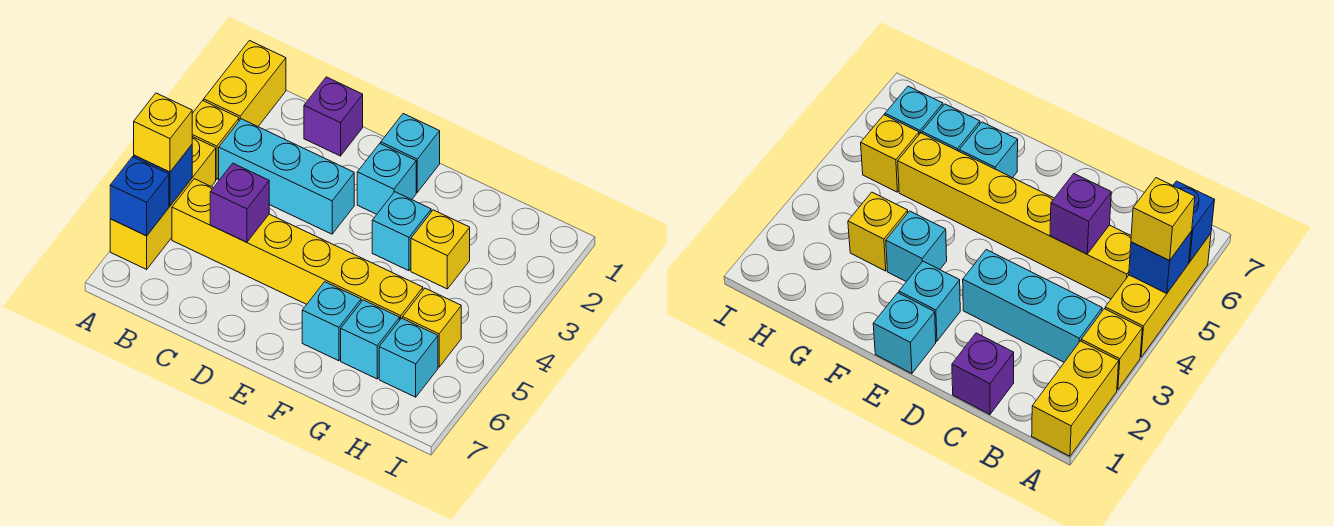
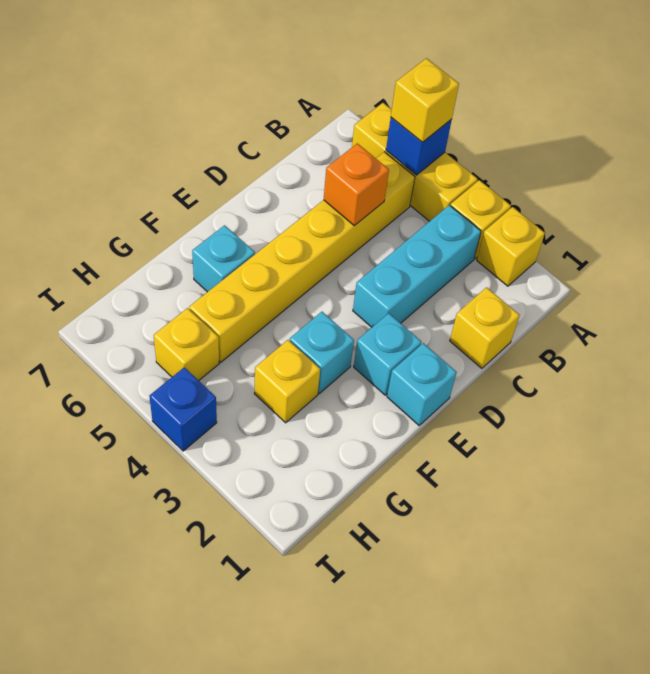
yellow 1x2 brick [204,41,286,126] -> yellow 1x1 brick [477,207,545,286]
blue 1x1 brick [110,157,169,236] -> blue 1x1 brick moved to [149,367,217,451]
purple 1x1 brick [304,77,363,156] -> yellow 1x1 brick [450,287,520,368]
purple 1x1 brick [210,163,269,242] -> orange 1x1 brick [324,143,389,226]
cyan 1x1 brick [341,300,400,379] -> none
cyan 1x1 brick [379,318,438,397] -> none

